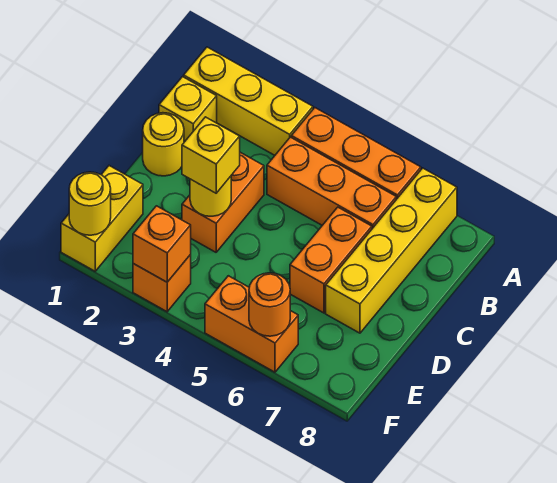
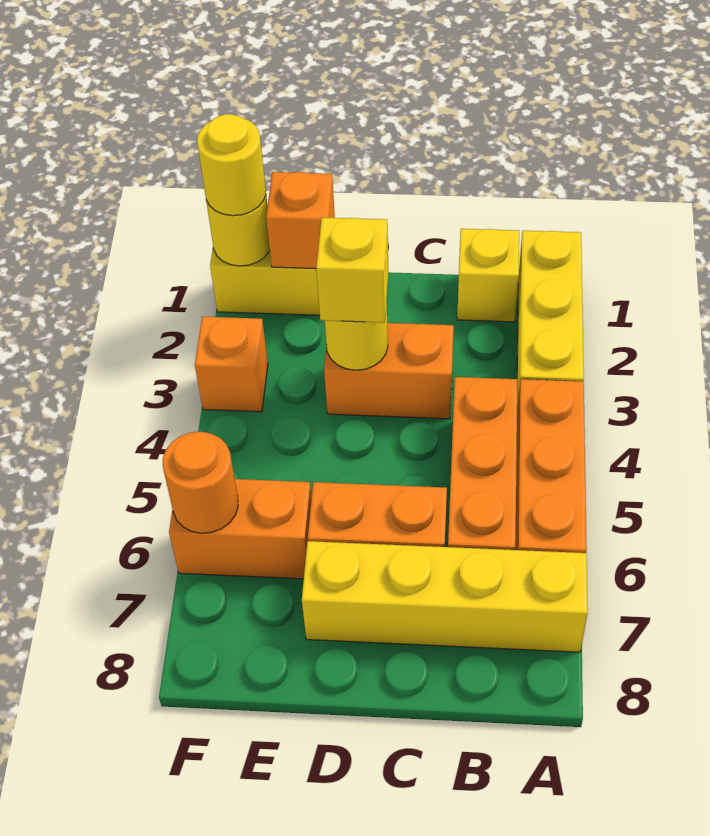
yellow 1x1 round brick [143,113,184,176] -> yellow 1x1 round brick moved to [197,114,266,216]
orange 1x1 brick [133,206,191,282] -> orange 1x1 brick moved to [266,172,335,269]
orange 1x2 brick [205,276,298,372] -> orange 1x2 brick turned to [169,479,312,579]

